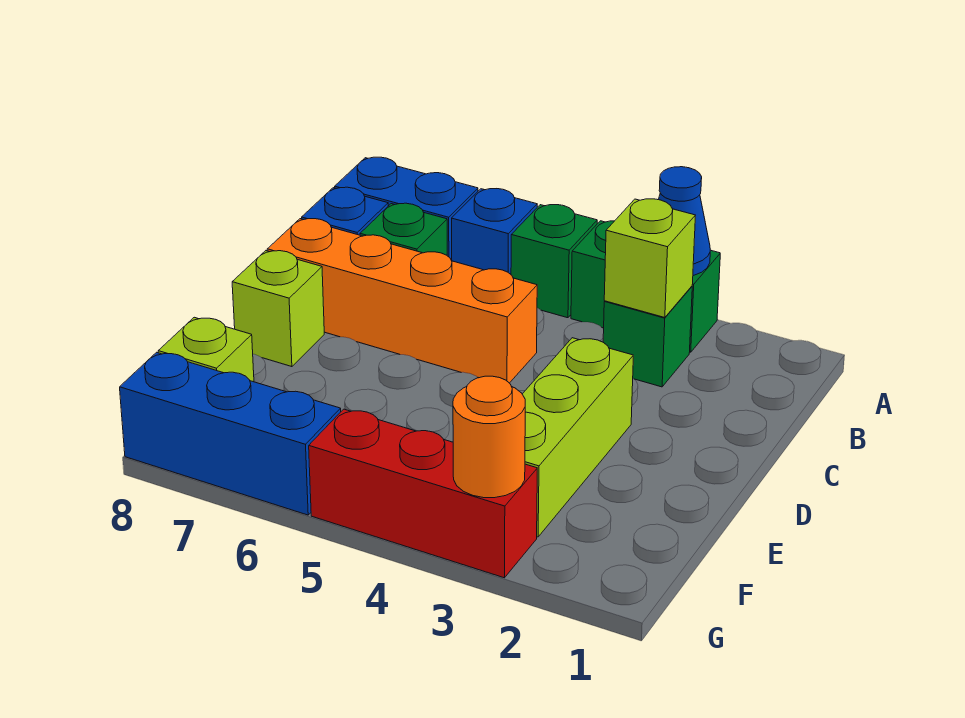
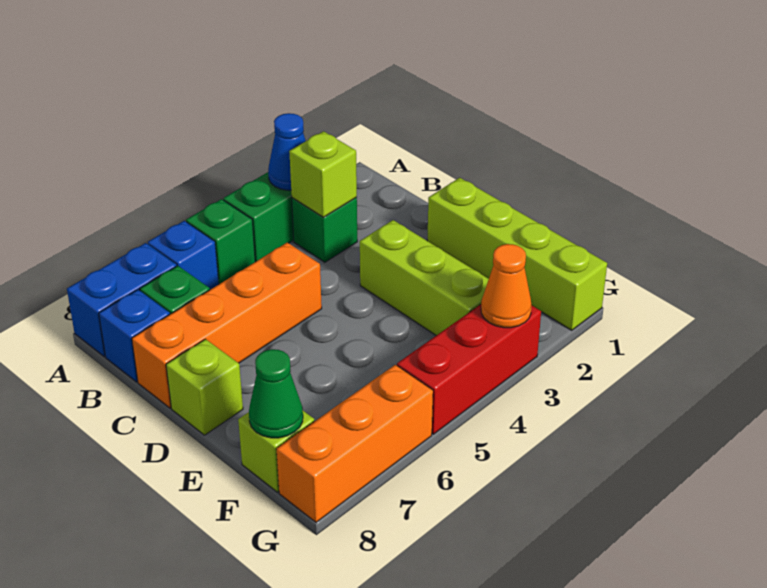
none -> lime 1x4 brick [427,178,607,330]
none -> green 1x1 cone [249,349,303,438]
orange 1x1 round brick [453,376,525,498] -> orange 1x1 cone [481,244,532,328]
blue 1x3 brick [120,352,341,515] -> orange 1x3 brick [277,365,433,522]

